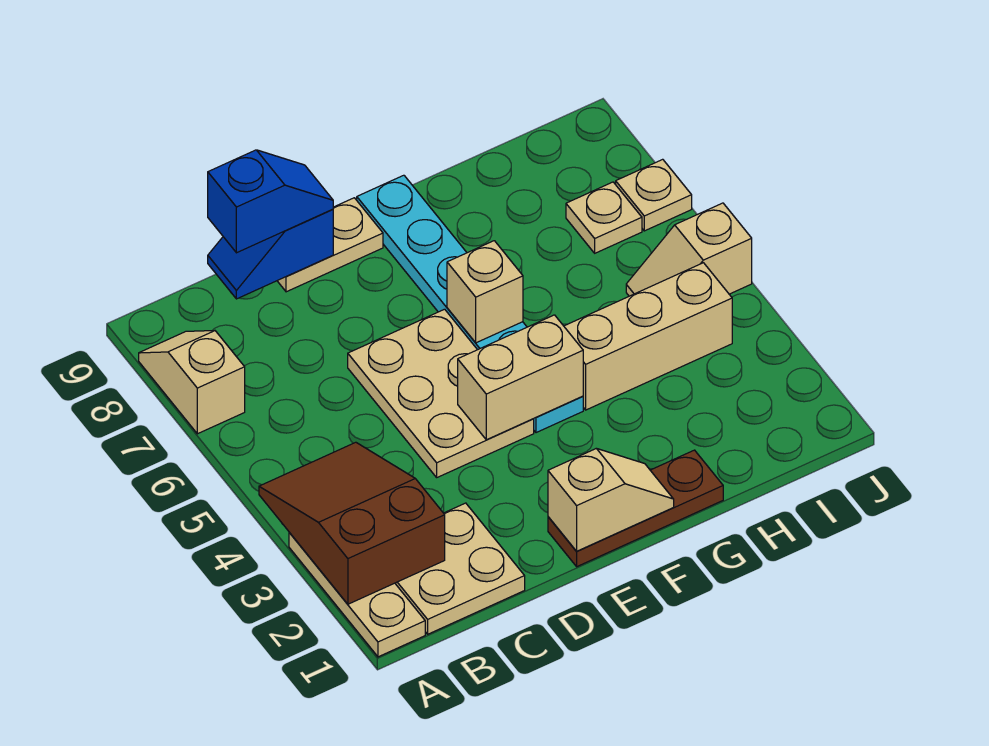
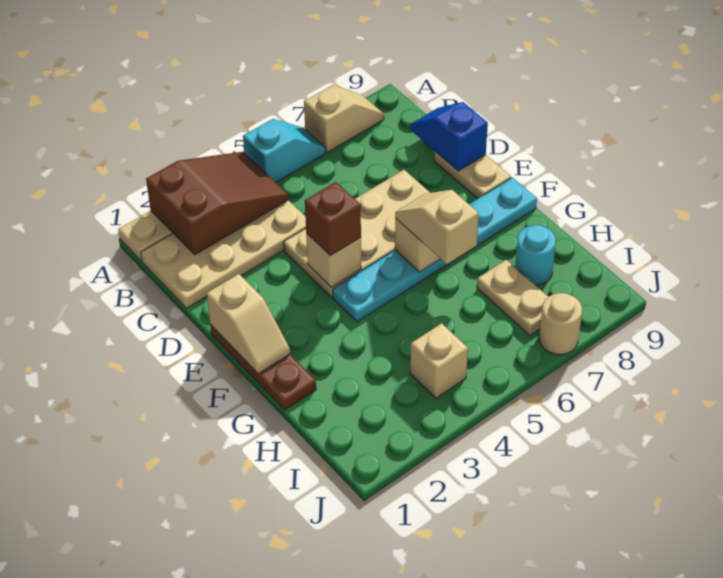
none -> cyan 1x2 slope [243,119,326,182]
tan 2x2 plate [395,503,525,634] -> tan 2x4 plate [141,200,306,308]
blue 1x2 slope [208,150,333,253] -> none
tan 2x3 plate [348,309,534,477] -> tan 2x4 plate [284,170,430,297]
tan 1x2 brick [458,315,583,440] -> tan 1x1 brick [306,233,361,287]
none -> brown 1x1 brick [305,182,361,256]
tan 1x3 brick [564,263,732,410] -> tan 1x1 brick [410,323,468,398]
none -> cyan 1x1 round brick [515,225,556,285]
tan 1x2 slope [626,203,752,296] -> tan 1x2 slope moved to [395,190,479,264]
tan 1x1 plate [566,182,642,253] -> tan 1x2 plate [477,260,548,335]
tan 1x1 plate [616,159,692,231] -> tan 1x1 round brick [539,293,582,355]

